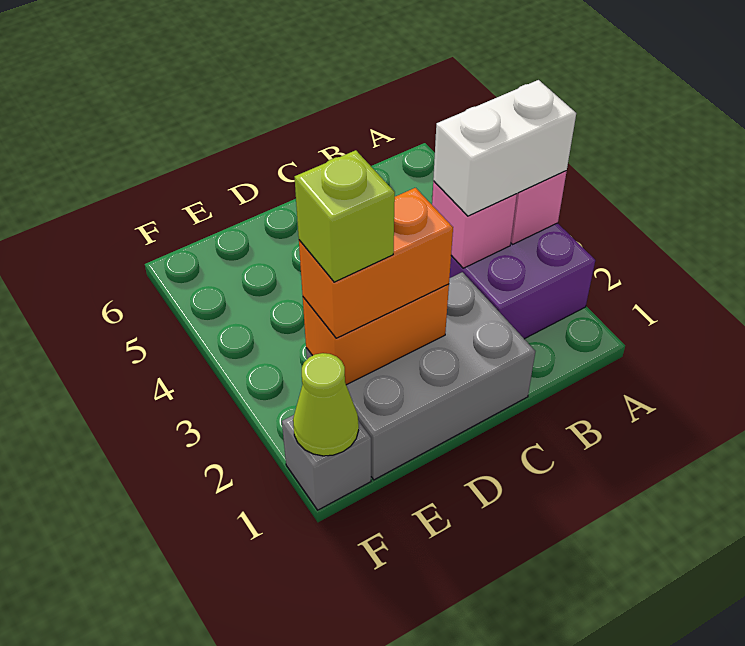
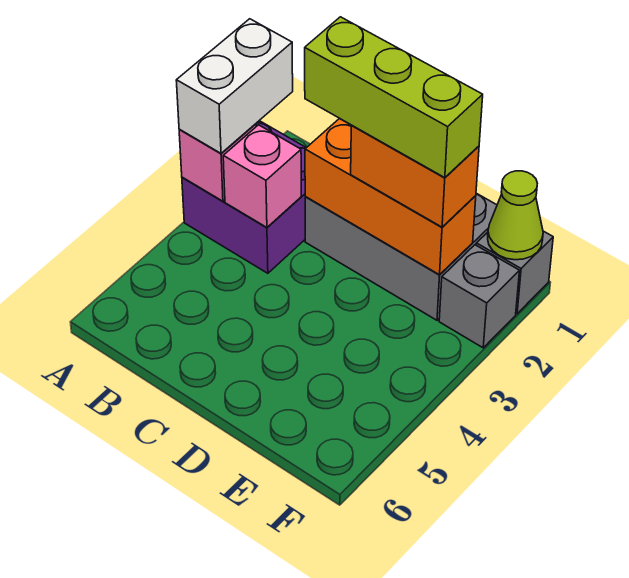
white 1x2 brick [433,80,576,216] -> white 1x2 brick turned to [176,19,293,153]
orange 1x2 brick [303,284,449,385] -> orange 1x3 brick [305,119,476,275]
lime 1x1 brick [294,150,395,282] -> lime 1x3 brick [305,17,483,178]
none -> grey 1x1 brick [439,245,519,348]

